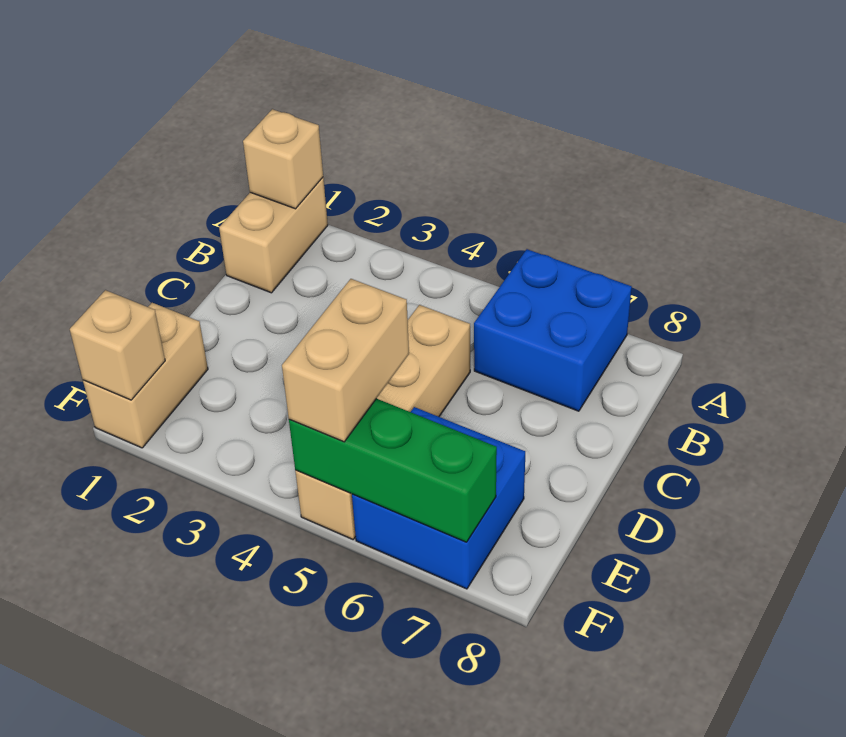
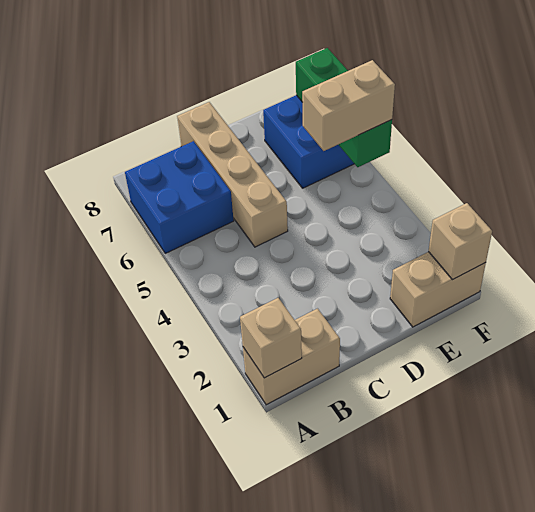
tan 1x4 brick [295,305,470,539] -> tan 1x4 brick turned to [177,102,288,247]

